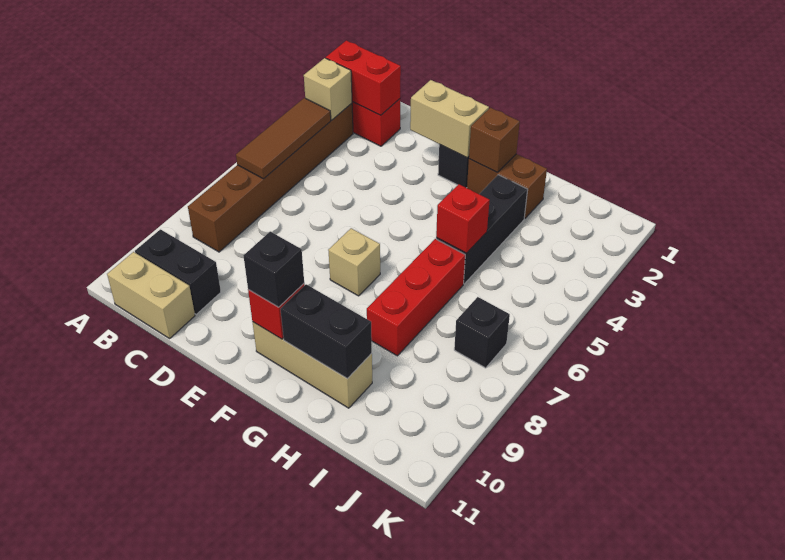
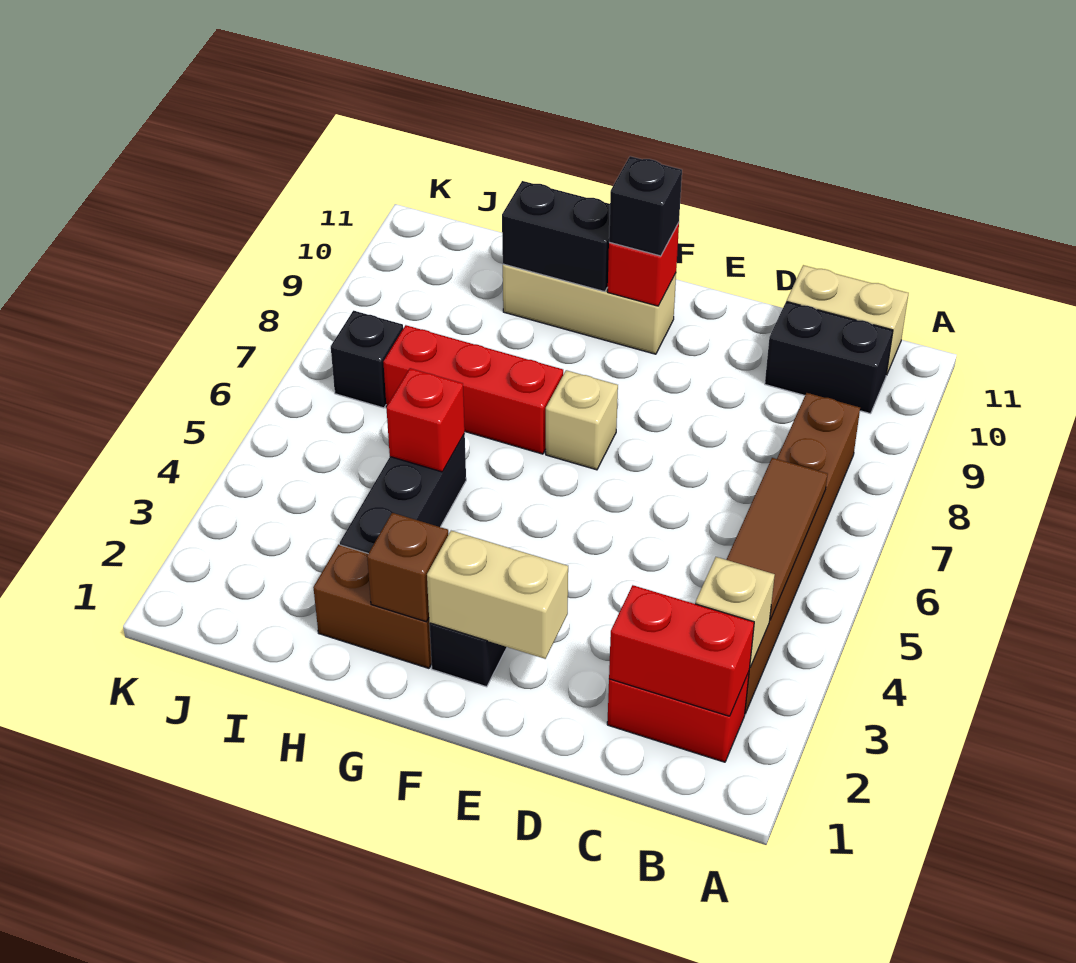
red 1x3 brick [367,239,465,356] -> red 1x3 brick turned to [383,325,563,454]

